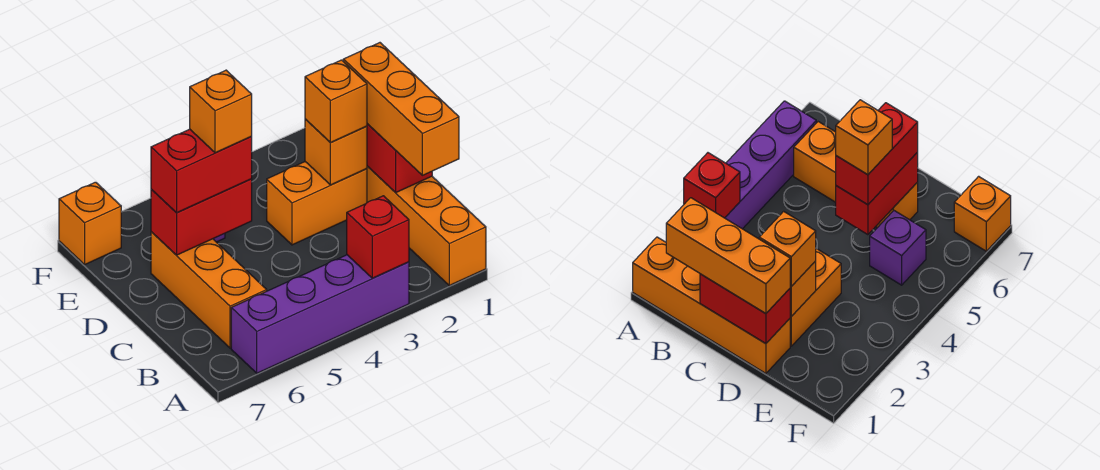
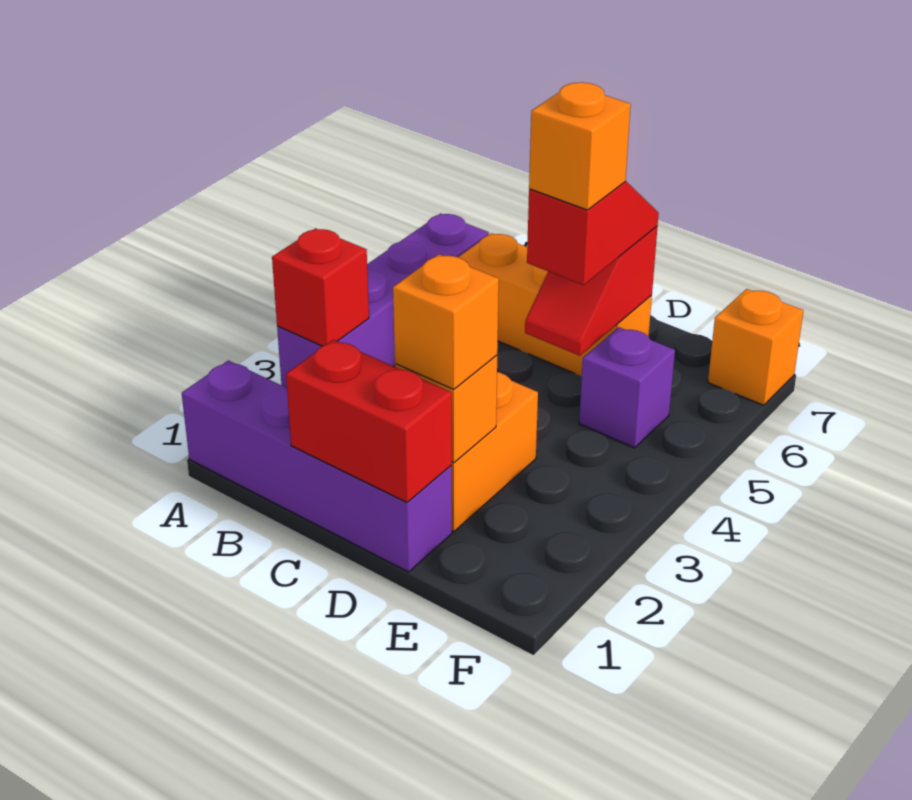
orange 1x4 brick [367,166,486,285] -> purple 1x4 brick [182,360,452,572]
orange 1x3 brick [343,43,459,175] -> none
red 1x2 brick [151,179,252,255] -> red 1x2 slope [525,227,657,356]
red 1x2 brick [151,129,252,213] -> red 1x2 slope [527,182,659,285]

